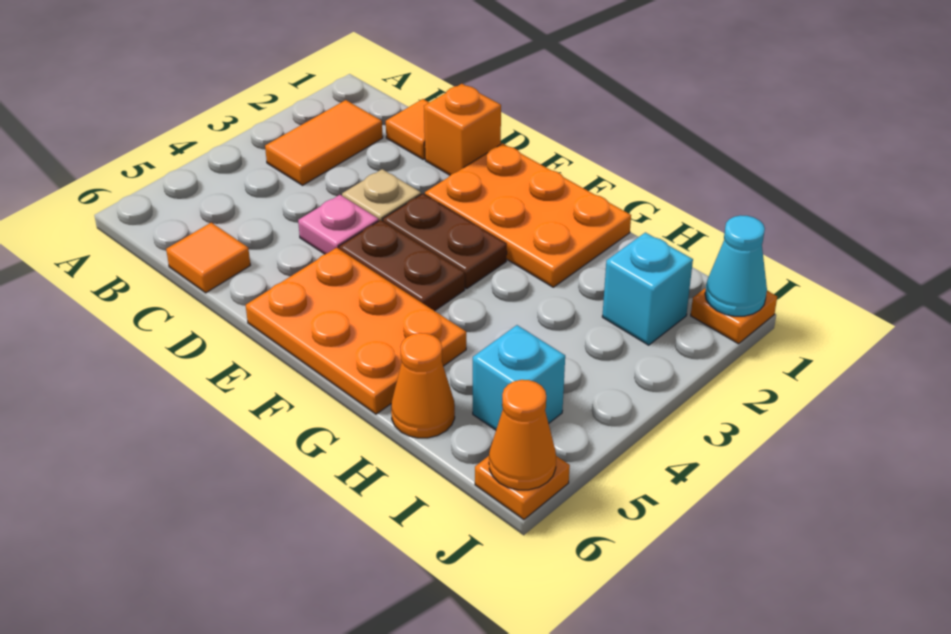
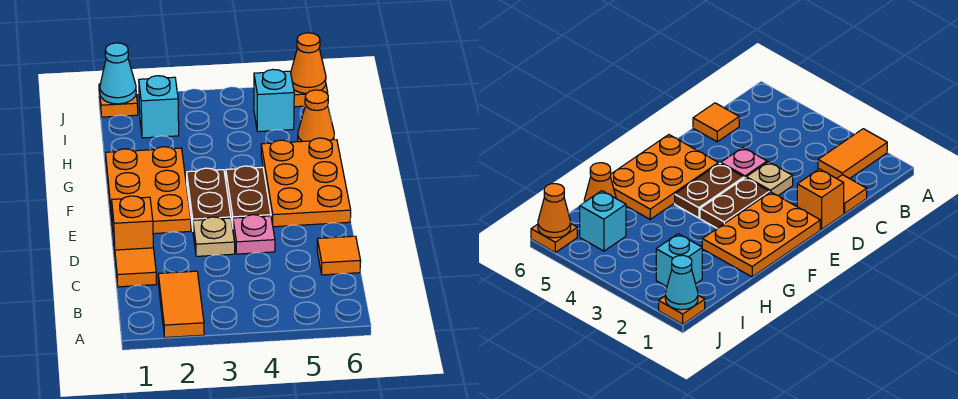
orange 1x2 tile [265,100,383,185] -> orange 1x2 tile turned to [158,271,204,338]

